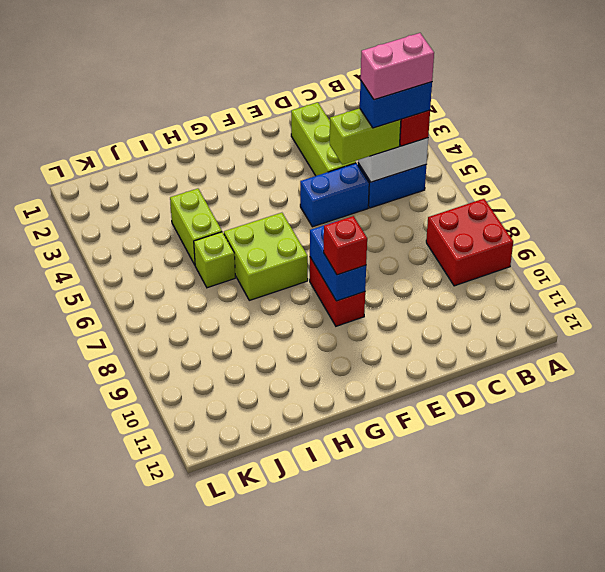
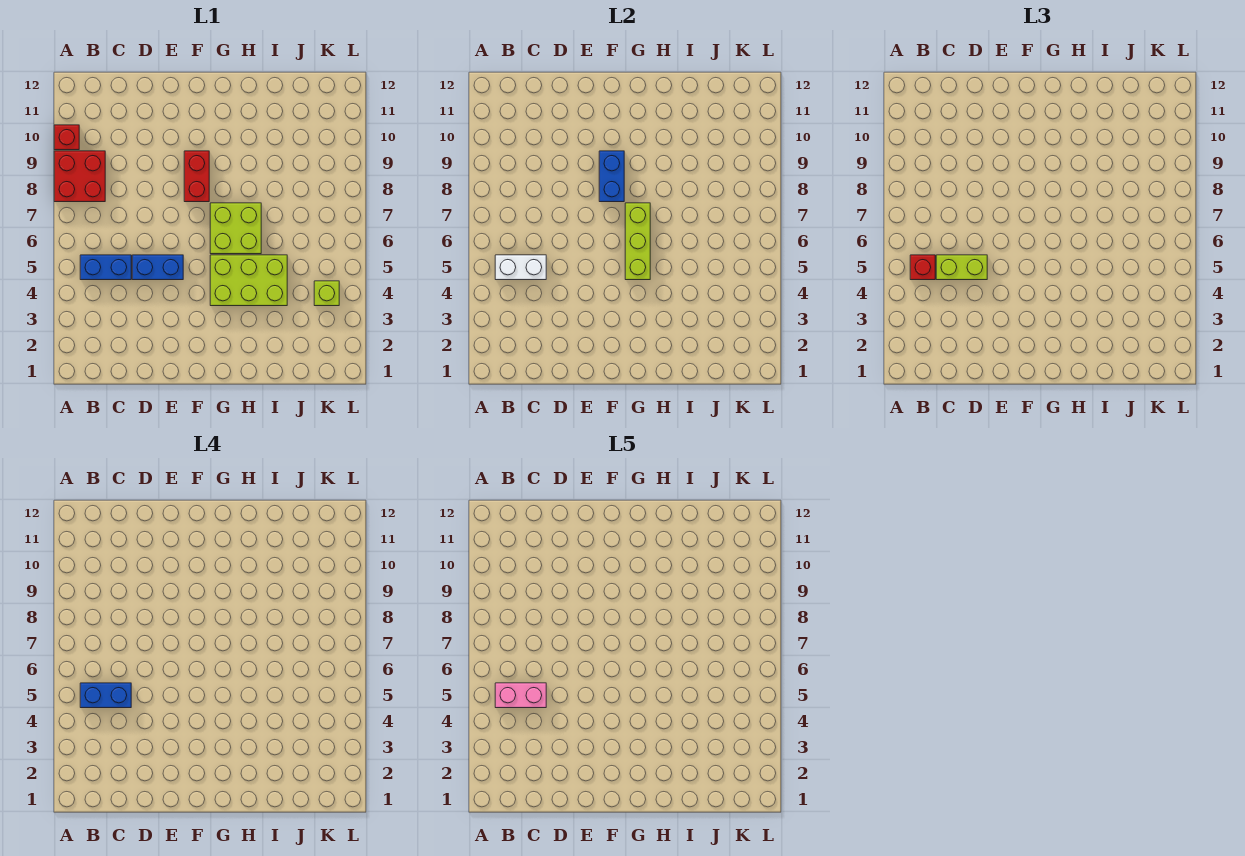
lime 1x3 brick [291,102,356,176] -> lime 1x3 brick moved to [625,203,650,280]
red 1x1 brick [324,216,367,275] -> red 1x1 brick moved to [54,125,79,150]
lime 1x2 brick [170,189,222,265] -> lime 2x3 brick [210,255,287,306]
lime 1x1 brick [194,232,235,288] -> lime 1x1 brick moved to [314,281,339,306]

